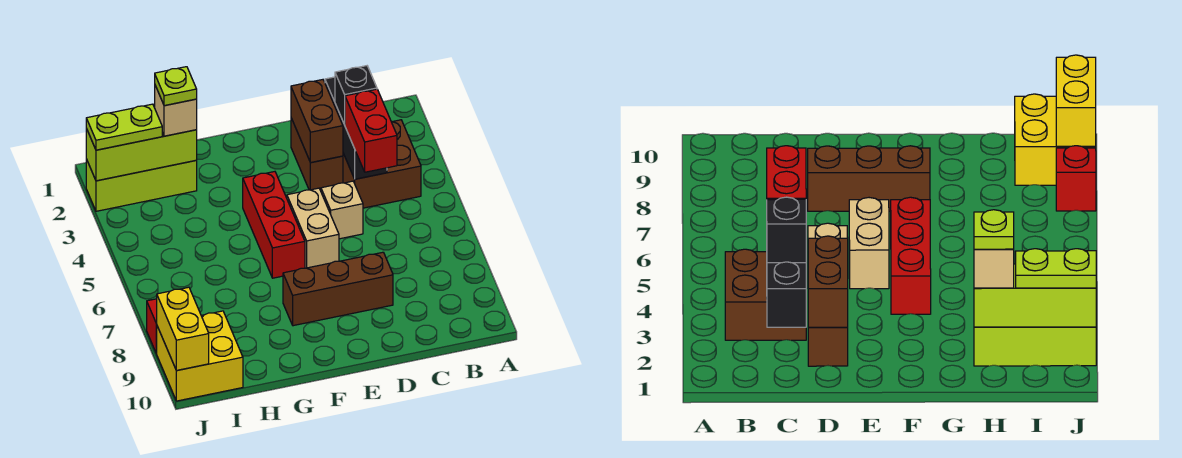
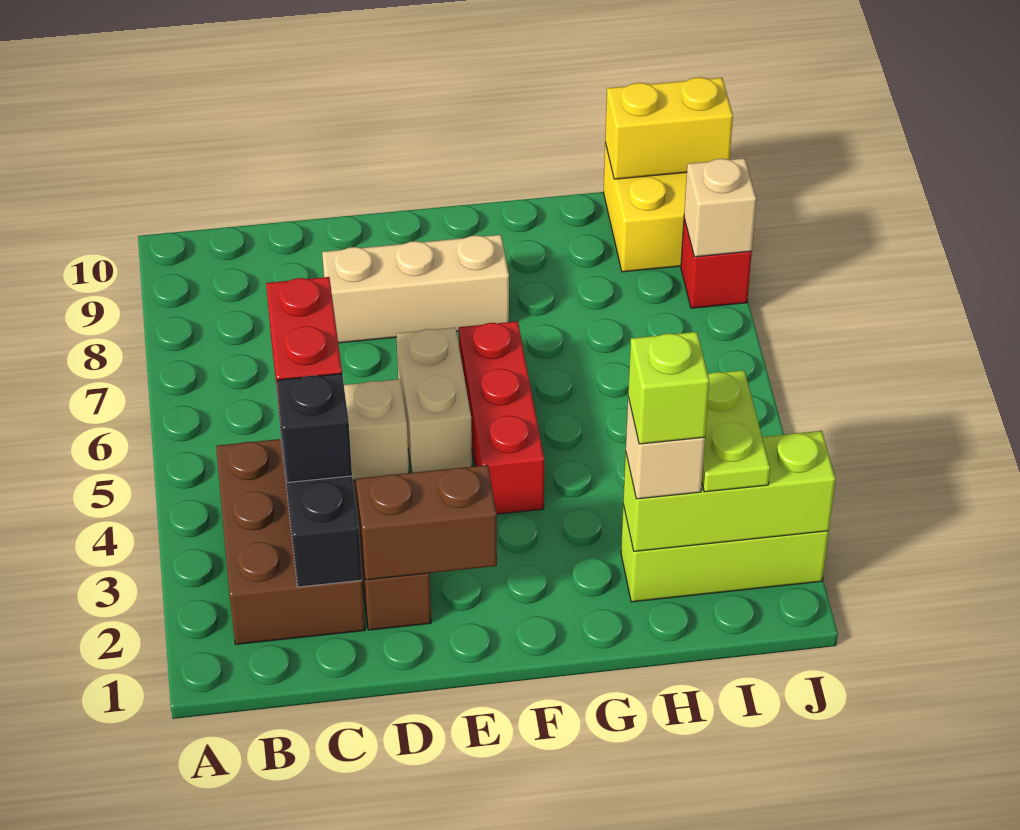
brown 2x2 brick [343,120,421,208] -> brown 2x3 brick [216,439,365,644]
brown 1x2 brick [291,80,343,163] -> brown 1x2 brick turned to [356,465,497,580]
brown 1x3 brick [283,252,393,326] -> tan 1x3 brick [322,235,509,343]
lime 1x1 plate [155,67,197,106] -> lime 1x1 brick [628,332,709,444]
lime 1x2 plate [86,104,162,150] -> lime 1x2 plate turned to [702,370,770,492]
none -> tan 1x1 brick [684,158,756,257]
yellow 1x2 brick [156,287,209,371] -> yellow 1x2 brick turned to [605,77,733,179]

